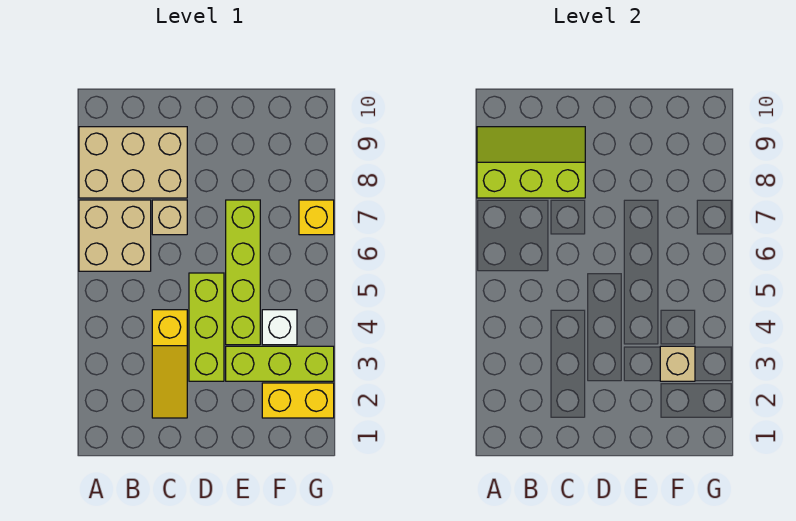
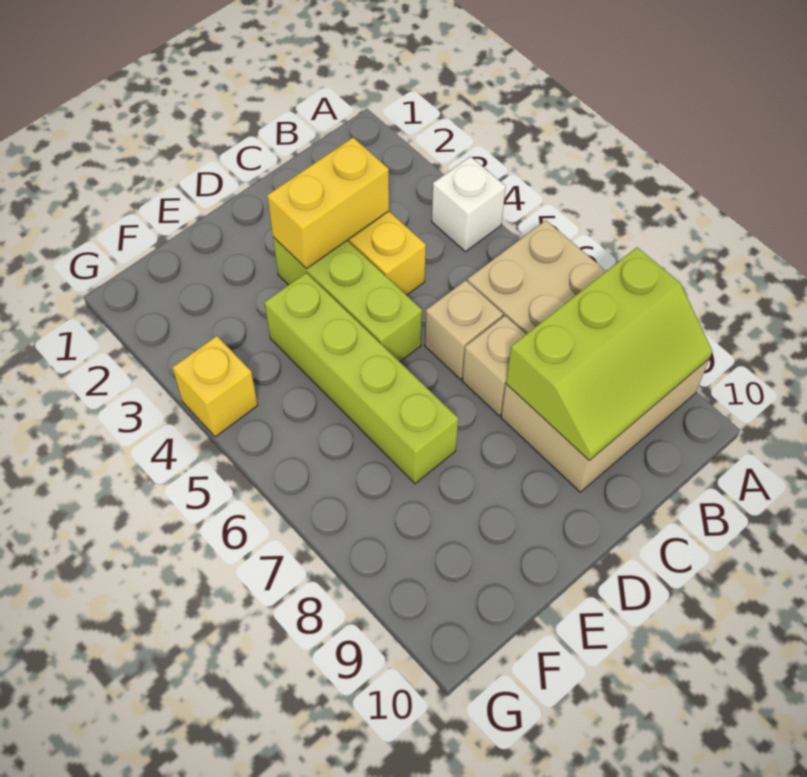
lime 1x3 brick [226,346,334,381] -> none
yellow 1x2 brick [262,383,334,418] -> yellow 1x2 brick moved to [267,138,389,269]
tan 1x1 brick [660,346,695,381] -> tan 1x1 brick moved to [425,280,503,379]
white 1x1 brick [262,310,297,345] -> white 1x1 brick moved to [432,157,506,252]
yellow 1x1 brick [299,200,334,235] -> yellow 1x1 brick moved to [172,336,258,437]

